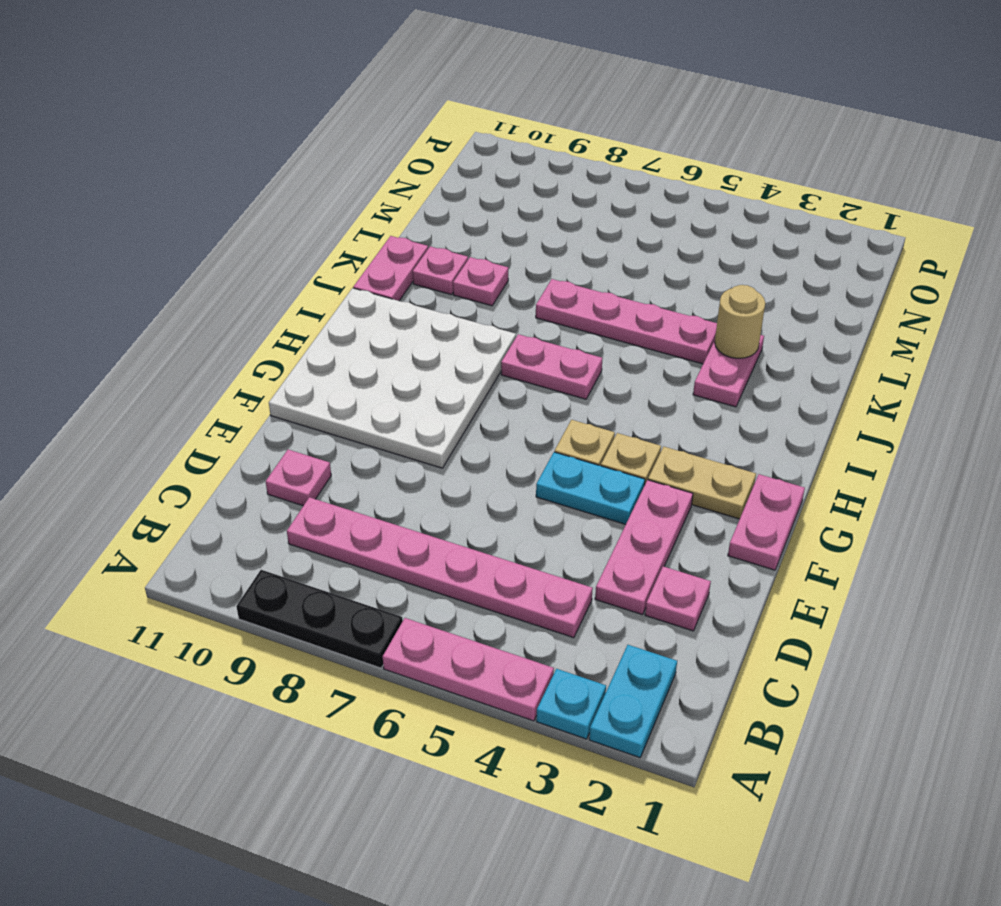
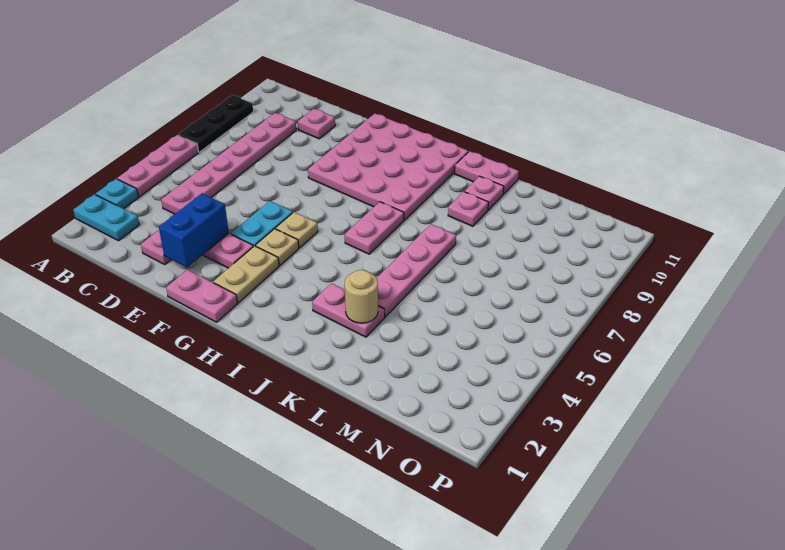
none -> blue 1x2 brick [159,193,229,268]
white 4x4 plate [269,288,516,468] -> pink 4x4 plate [308,114,468,220]

